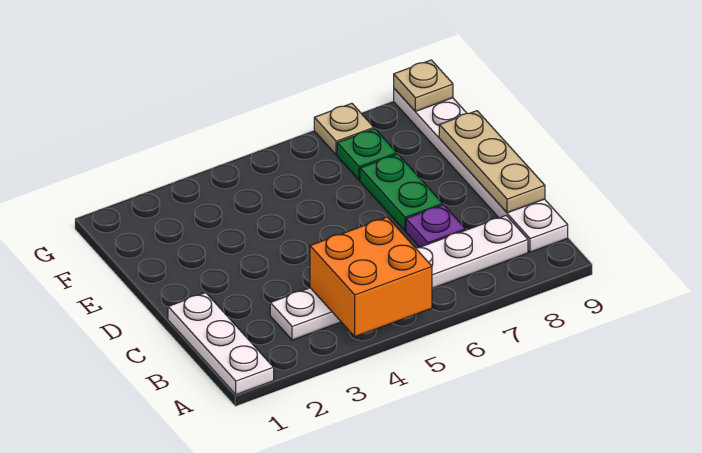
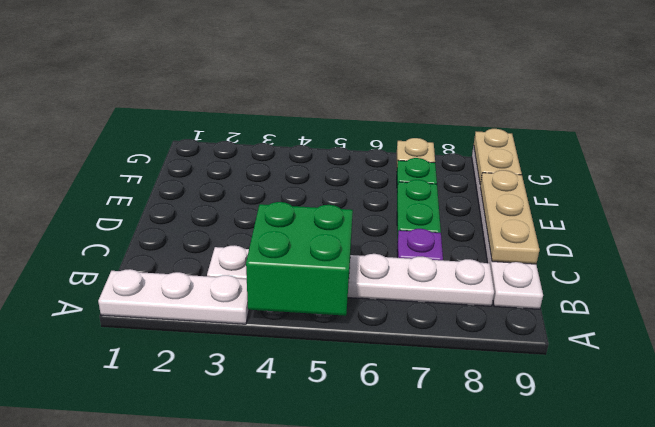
white 1x3 plate [168,293,274,395] -> white 1x3 plate turned to [98,269,249,324]
orange 2x2 brick [310,217,432,337] -> green 2x2 brick [246,202,353,316]
tan 1x1 plate [394,60,453,111] -> tan 1x2 plate [474,129,522,184]

